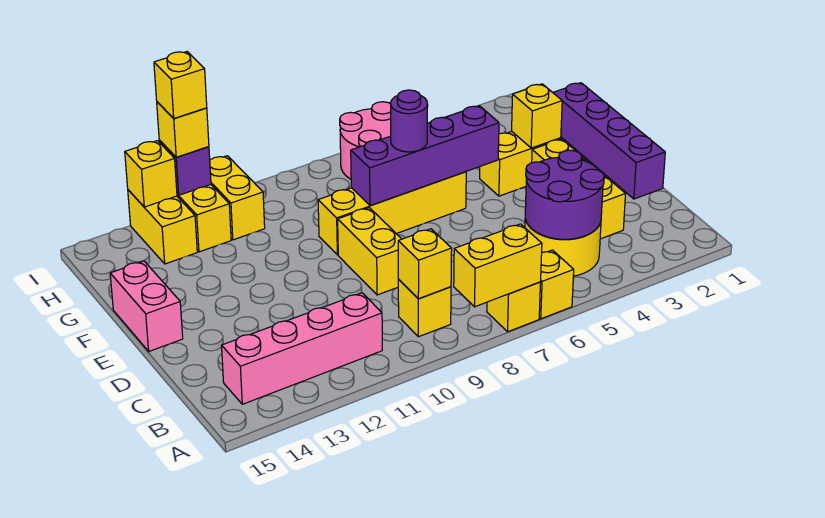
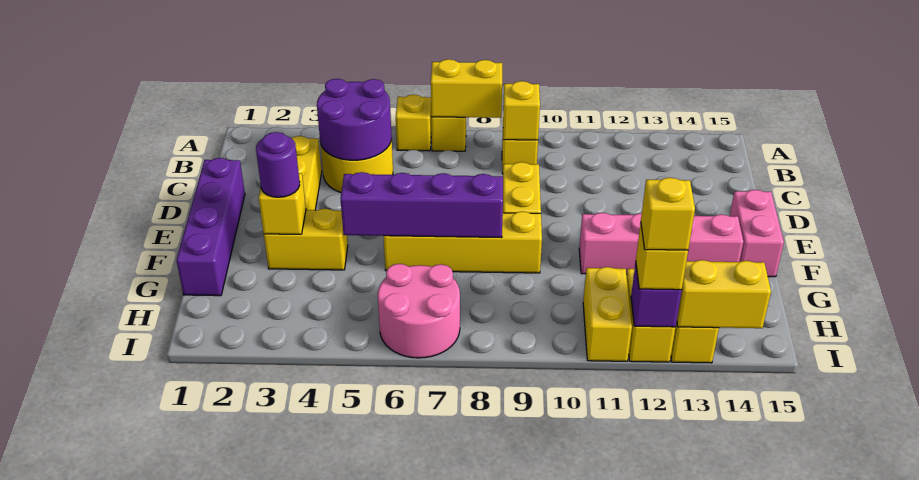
pink 1x4 brick [222,293,382,404] -> pink 1x4 brick moved to [579,213,743,274]
purple 1x1 round brick [391,90,428,152] -> purple 1x1 round brick moved to [256,132,300,197]
yellow 1x1 brick [125,141,177,207] -> yellow 1x2 brick [677,260,771,328]

